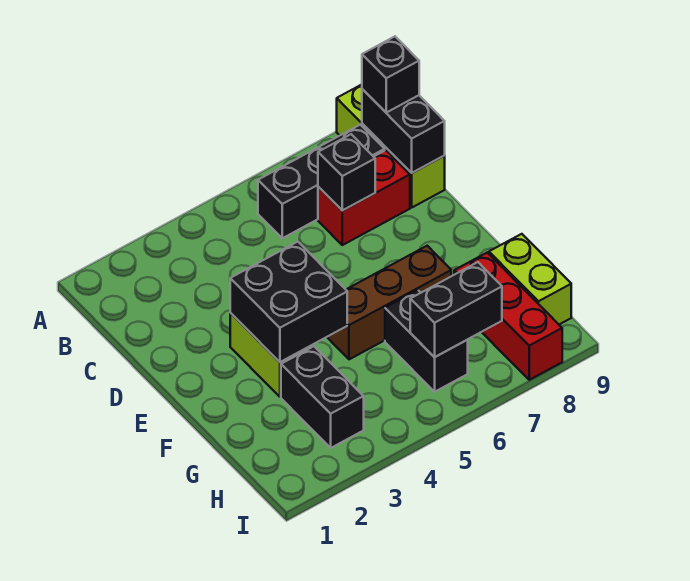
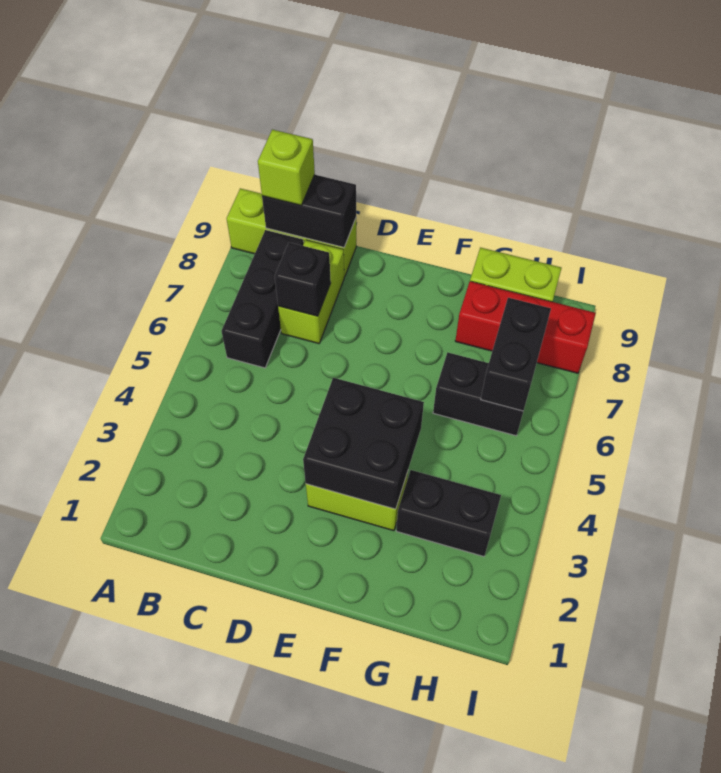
black 1x1 brick [362,37,419,113] -> lime 1x1 brick [258,130,315,205]
red 1x2 brick [318,150,410,245] -> lime 1x2 brick [278,240,344,344]
brown 1x3 brick [327,246,451,359] -> none

